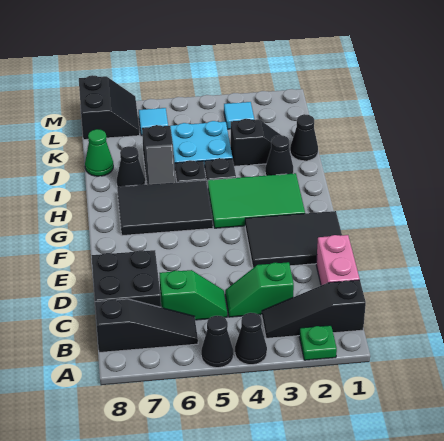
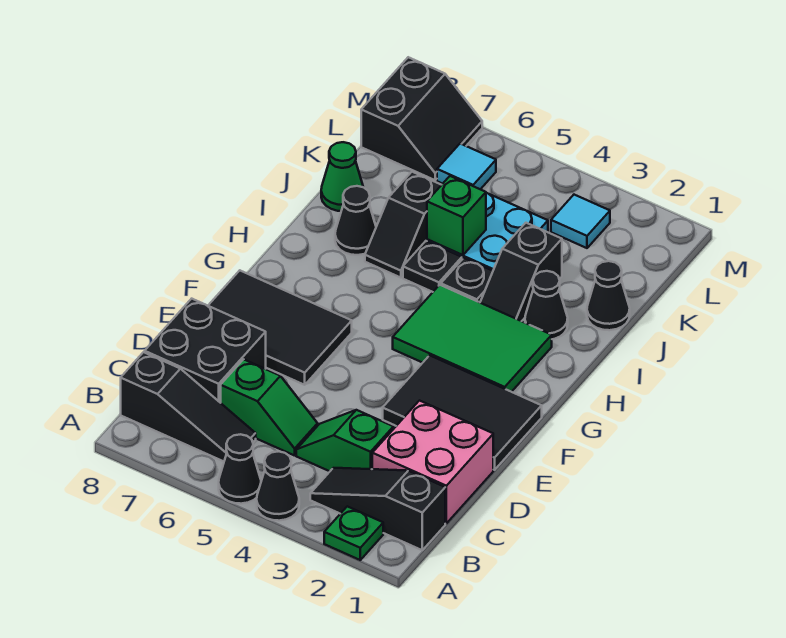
pink 1x2 brick [316,235,360,285] -> pink 2x2 brick [372,401,493,523]
black 2x3 tile [117,180,213,236] -> black 2x3 tile moved to [208,270,352,385]
black 1x2 slope [231,119,280,166] -> black 1x2 slope turned to [480,223,562,321]
none -> green 1x1 brick [427,176,486,255]

